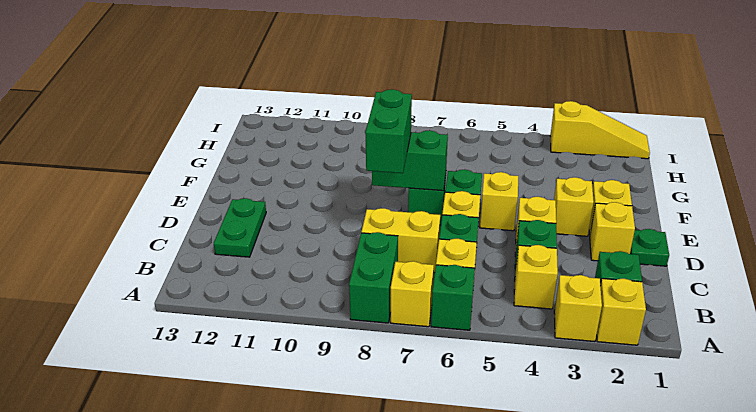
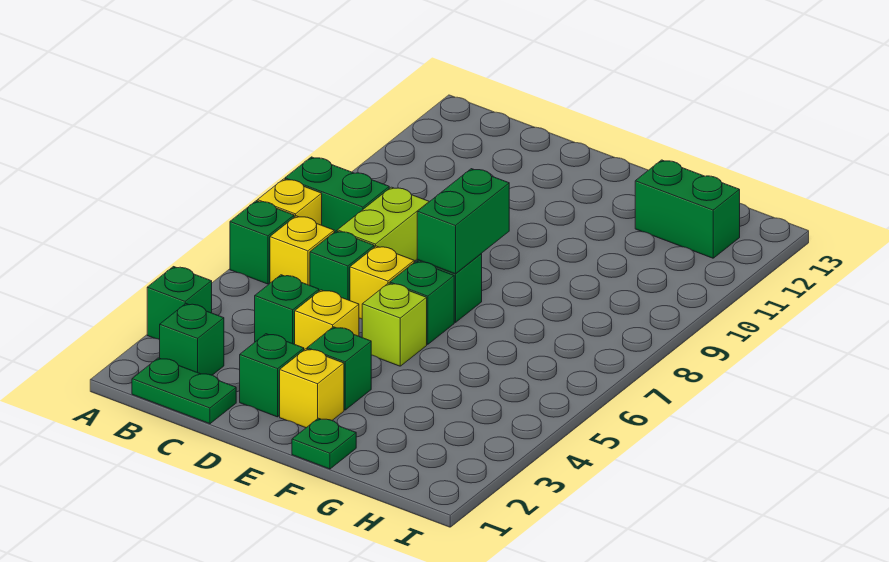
yellow 1x1 brick [597,279,646,345] -> none
yellow 1x1 brick [554,275,602,342] -> green 1x1 brick [147,267,212,339]
yellow 1x1 brick [514,245,558,309] -> none
yellow 1x2 brick [361,208,440,273] -> lime 1x2 brick [337,187,429,262]
green 1x2 plate [214,198,266,257] -> green 1x2 plate moved to [132,358,236,424]
green 1x1 plate [630,229,669,266] -> green 1x1 plate moved to [292,418,356,469]
yellow 1x1 brick [590,202,635,261] -> green 1x1 brick [240,334,304,417]
green 1x2 brick [365,89,412,173] -> green 1x2 brick moved to [635,160,740,258]
yellow 1x1 brick [554,177,594,236] -> green 1x1 brick [307,327,371,410]
yellow 1x1 brick [480,172,518,231] -> lime 1x1 brick [362,283,427,366]
yellow 1x3 slope [550,101,650,159] -> none

